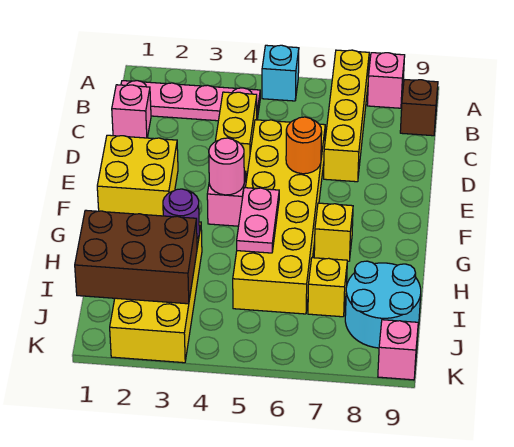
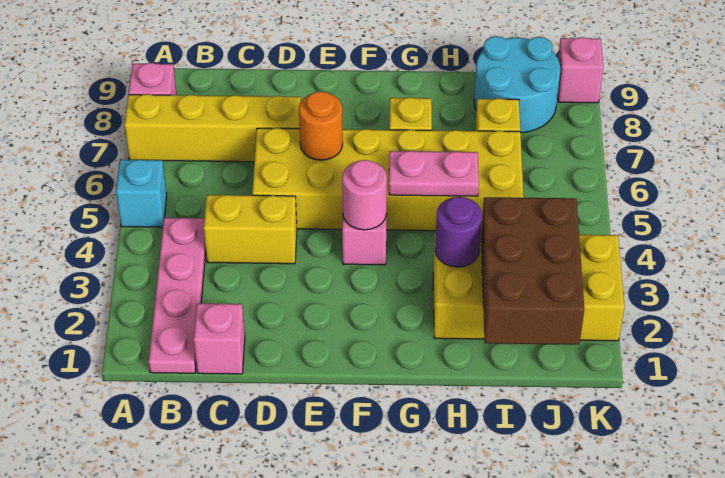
brown 1x1 brick [400,79,438,136] -> none
yellow 2x2 brick [97,135,178,216] -> none

